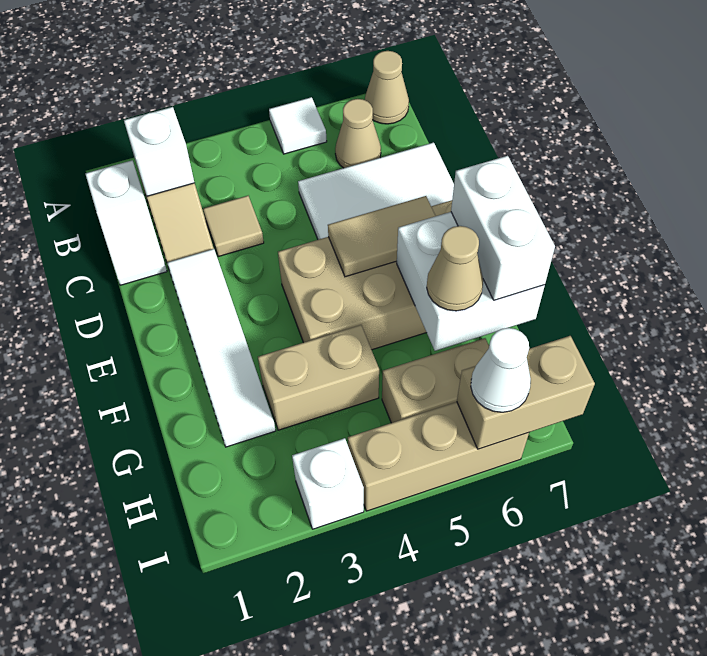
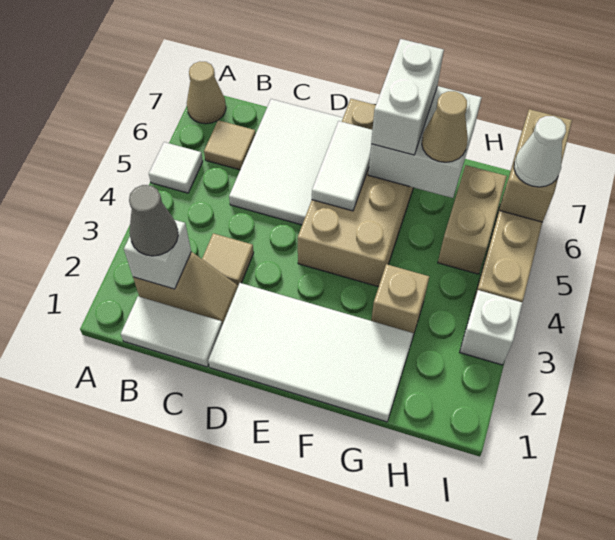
white 1x2 slope [86,160,167,285] -> white 1x2 tile [121,296,222,367]
none -> grey 1x1 cone [129,185,178,256]
tan 1x1 cone [335,99,381,168] -> tan 1x1 tile [204,120,256,170]
white 1x4 tile [167,249,276,447] -> white 2x4 tile [208,283,414,422]
tan 1x2 tile [328,196,435,277] -> white 1x2 tile [312,121,372,211]
white 1x2 brick [451,156,555,300] -> white 1x2 brick turned to [371,39,444,155]
tan 1x2 brick [258,325,379,430] -> tan 1x1 brick [371,264,429,335]

